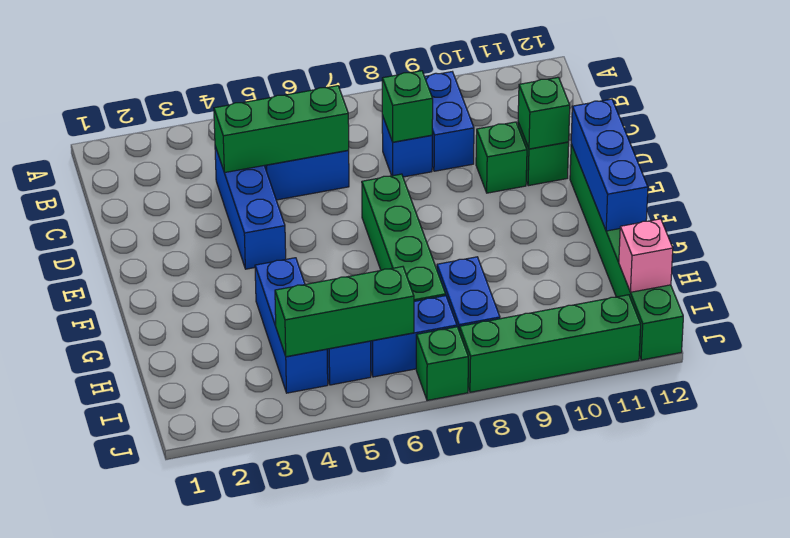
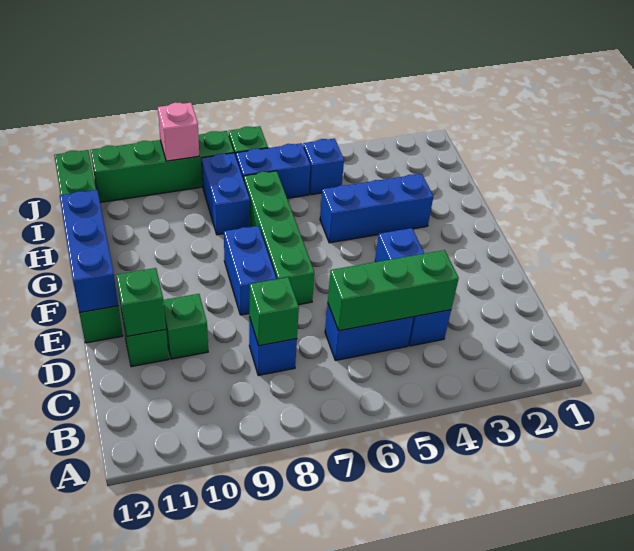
blue 1x2 brick [425,72,474,171] -> blue 1x2 brick moved to [224,226,277,315]
blue 1x3 brick [255,258,328,393] -> blue 1x3 brick turned to [320,174,433,243]
green 1x3 brick [275,267,414,357] -> none
pink 1x1 brick [619,219,673,292] -> pink 1x1 brick moved to [158,102,199,161]

